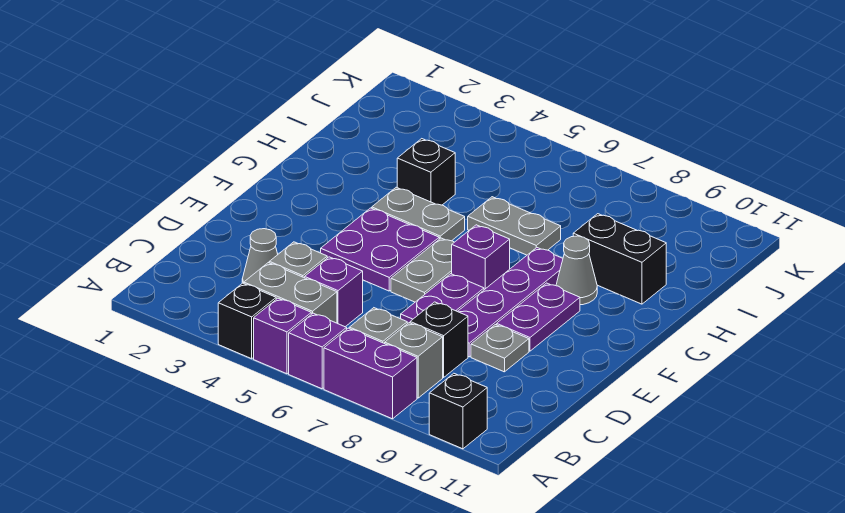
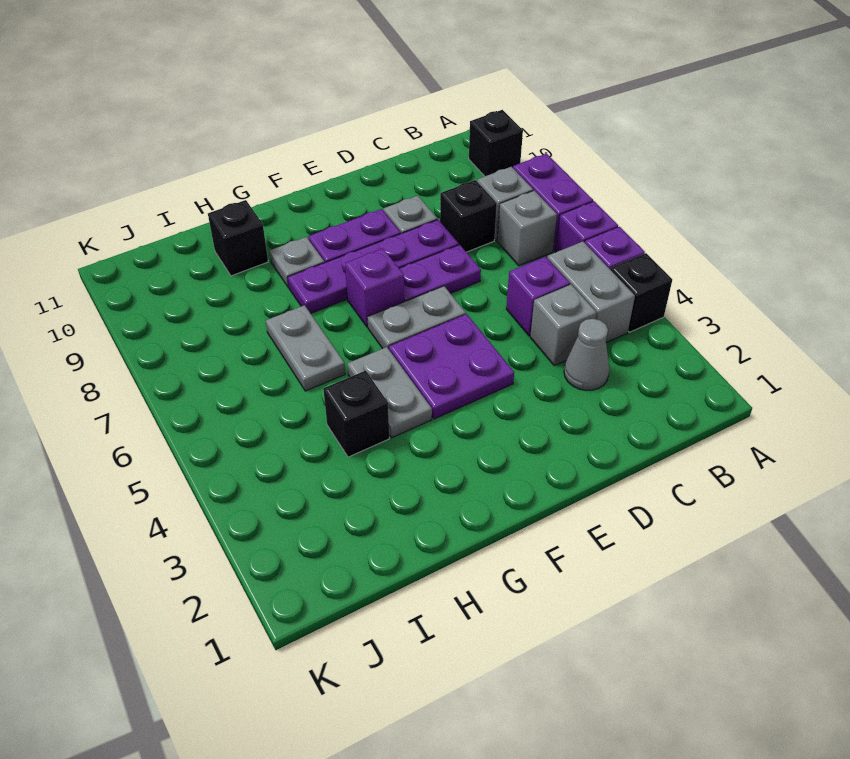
grey 1x1 cone [556,236,597,305] -> grey 1x1 plate [269,237,324,287]
black 1x2 brick [573,214,666,304] -> black 1x1 brick [208,200,268,276]

